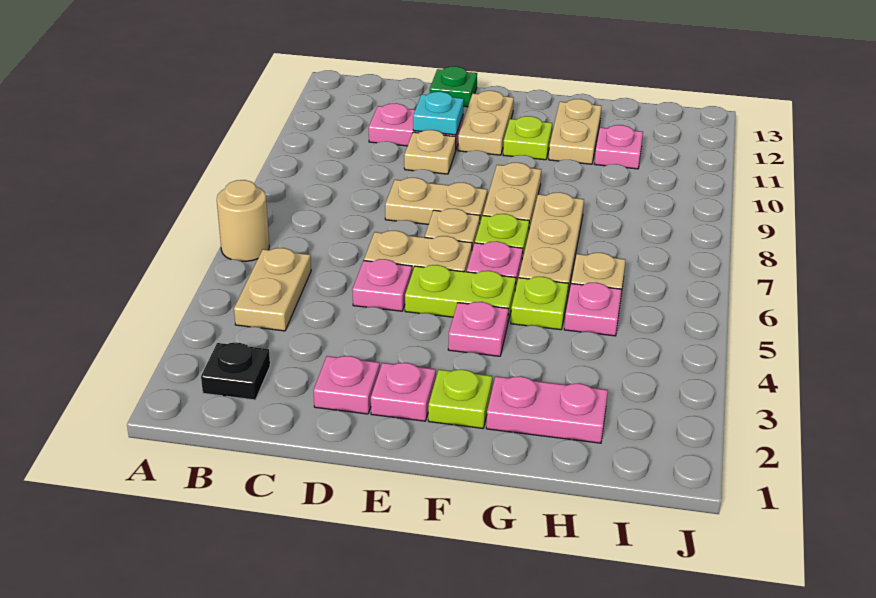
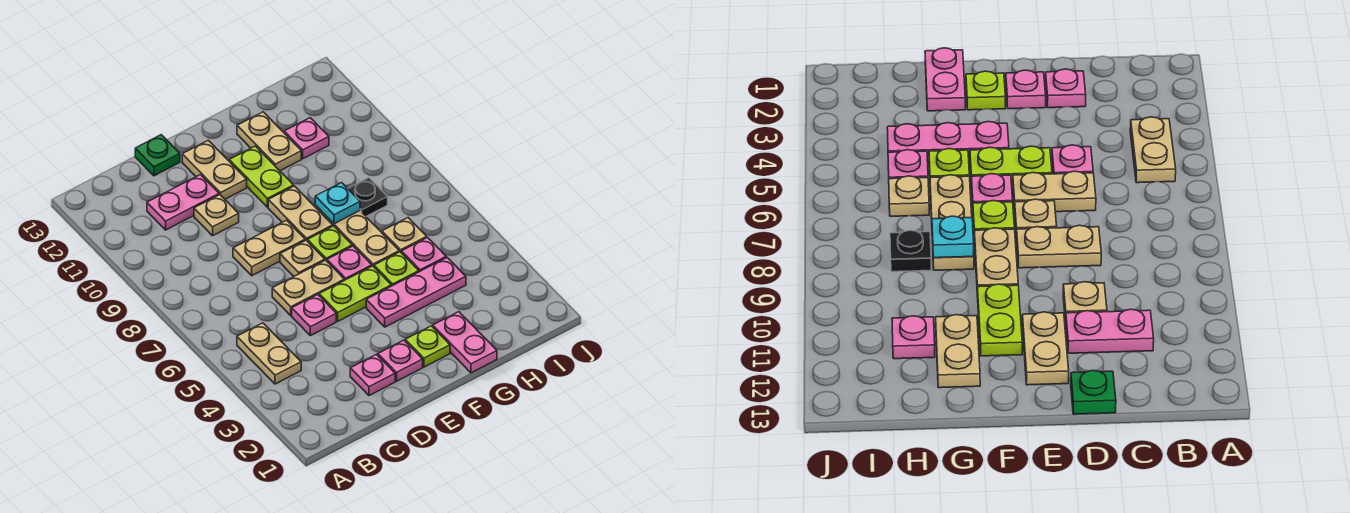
tan 1x1 round brick [217,180,269,261] -> none
black 1x1 plate [201,343,270,400] -> black 1x1 plate moved to [348,178,388,216]
cyan 1x1 plate [413,92,464,135] -> cyan 1x1 plate moved to [315,183,360,224]
pink 1x1 plate [448,302,508,356] -> pink 1x3 plate [366,258,466,327]
lime 1x1 plate [503,116,552,160] -> lime 1x2 plate [229,146,294,207]
pink 1x2 plate [486,376,608,443] -> pink 1x2 plate turned to [433,312,497,373]

